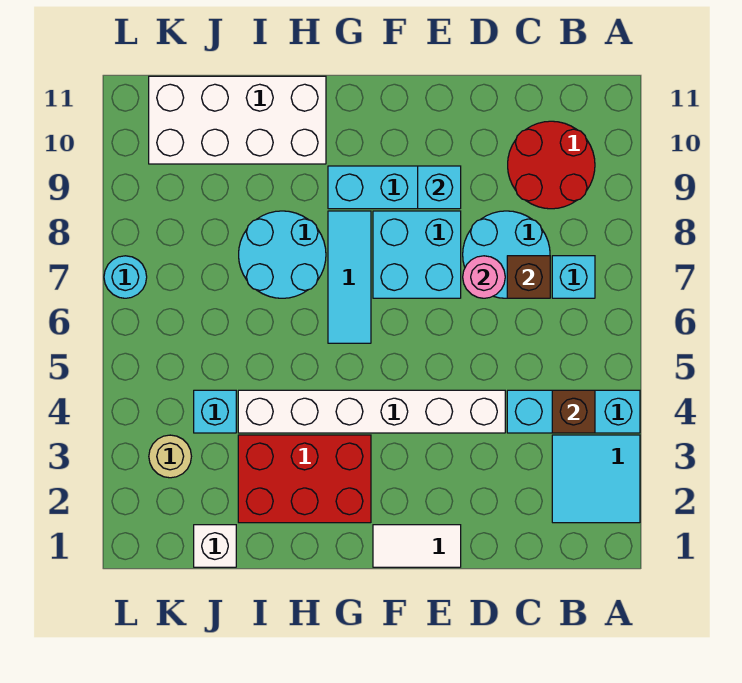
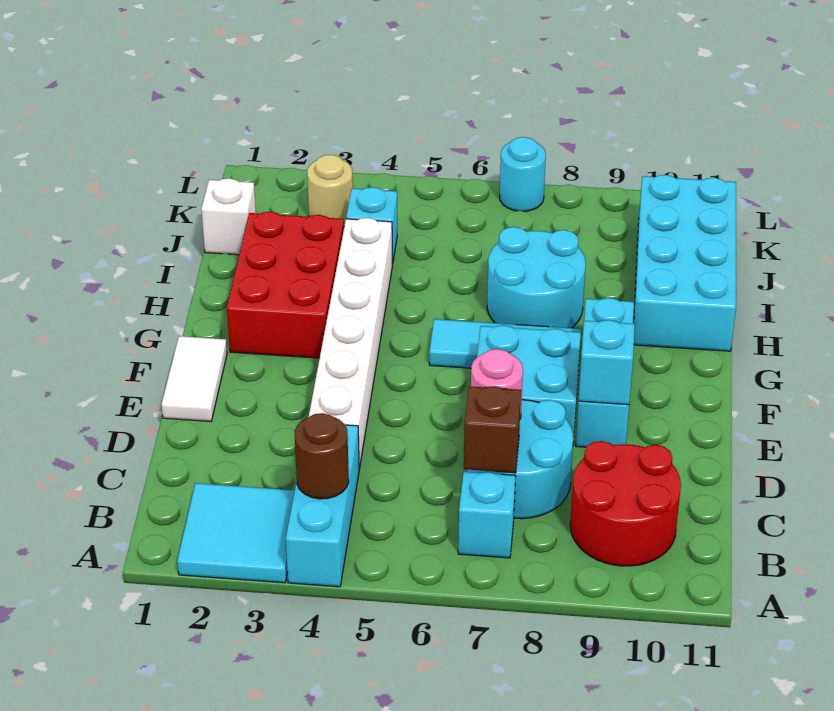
brown 1x1 brick [552,390,595,433] -> brown 1x1 round brick [295,413,349,499]
white 2x4 brick [149,76,326,164] -> cyan 2x4 brick [634,175,736,351]

